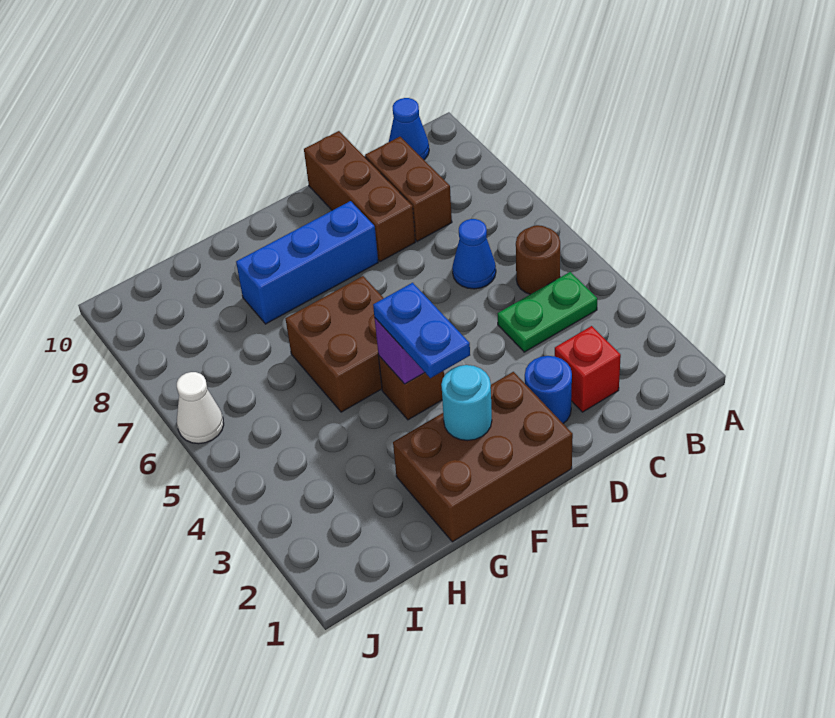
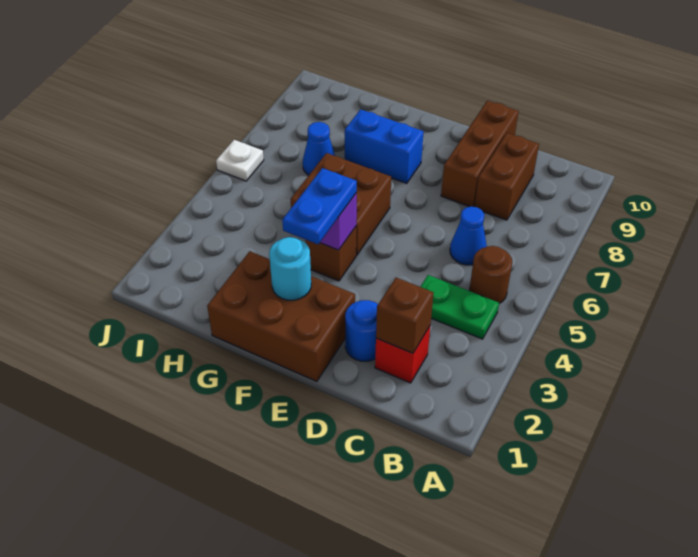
blue 1x1 cone [389,98,429,160] -> blue 1x1 cone moved to [303,122,335,175]
none -> brown 1x1 brick [376,278,433,353]
blue 1x3 brick [236,201,378,324] -> blue 1x2 brick [345,109,423,183]
white 1x1 cone [177,372,224,444] -> white 1x1 plate [216,140,264,181]

